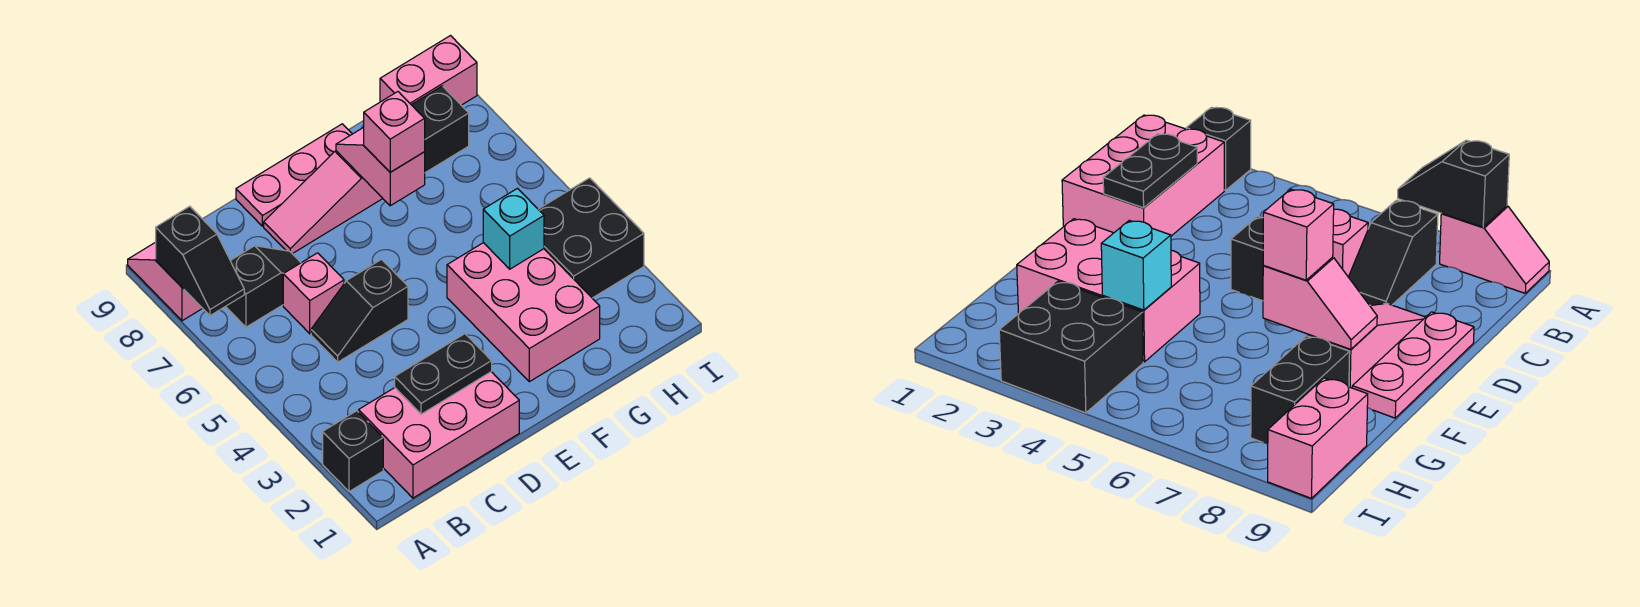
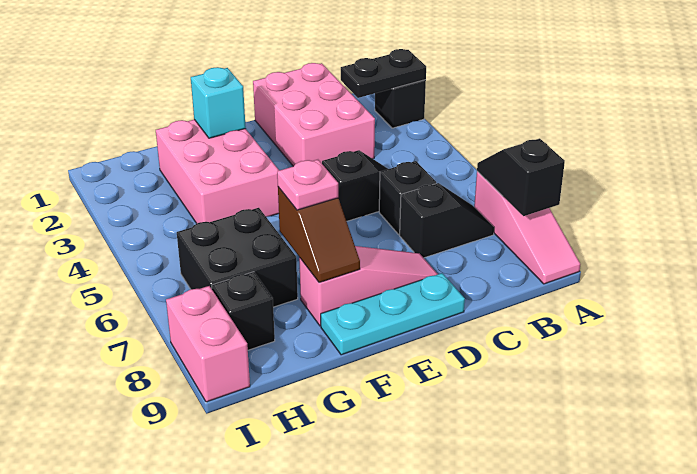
pink 1x2 slope [128,242,202,321] -> pink 1x3 slope [474,171,580,284]
pink 2x3 brick [359,372,519,498] -> pink 2x3 brick turned to [253,63,375,166]
black 1x2 slope [226,246,301,327] -> black 1x2 slope turned to [400,183,494,258]
black 1x2 plate [395,334,492,414] -> black 1x2 plate moved to [341,49,426,98]
pink 1x1 brick [283,253,344,334] -> black 1x1 brick [379,161,436,235]
pink 1x3 plate [236,124,352,226] -> cyan 1x3 plate [321,273,465,355]
pink 1x2 slope [336,127,425,206] -> brown 1x2 slope [278,187,360,283]
pink 1x1 brick [364,92,425,172] -> pink 1x1 plate [277,160,338,210]
cyan 1x1 brick [483,188,544,269] -> cyan 1x1 brick moved to [191,67,246,138]
black 1x2 brick [412,86,469,173] -> black 1x1 brick [212,272,275,350]
black 2x2 brick [538,178,644,298] -> black 2x2 brick moved to [177,208,298,307]
pink 1x2 brick [380,36,477,105] -> pink 1x2 brick turned to [166,286,250,402]

